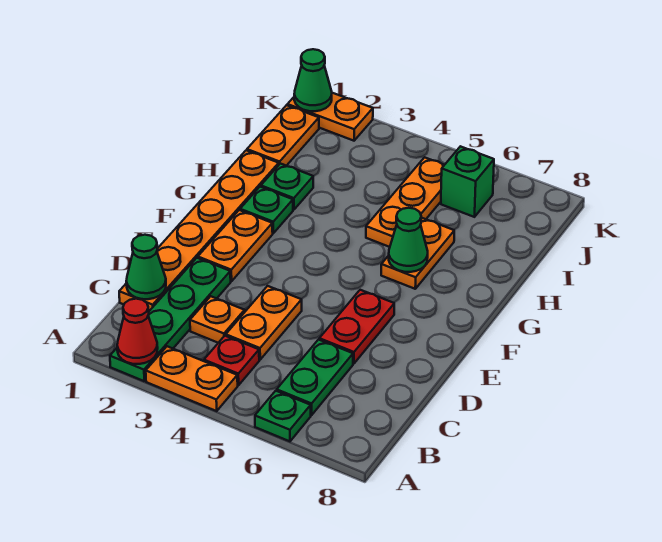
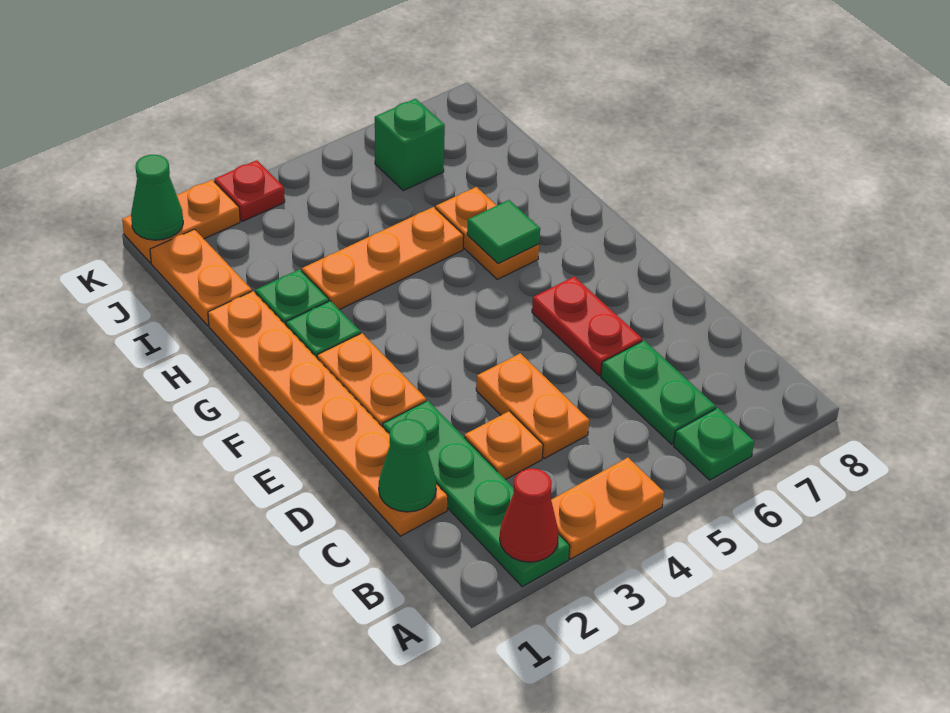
red 1x1 plate [204,336,259,385] -> red 1x1 plate moved to [214,160,285,221]
green 1x1 cone [389,208,428,272] -> green 1x1 tile [467,200,540,264]
orange 1x3 plate [366,157,444,247] -> orange 1x3 plate turned to [302,207,464,310]

